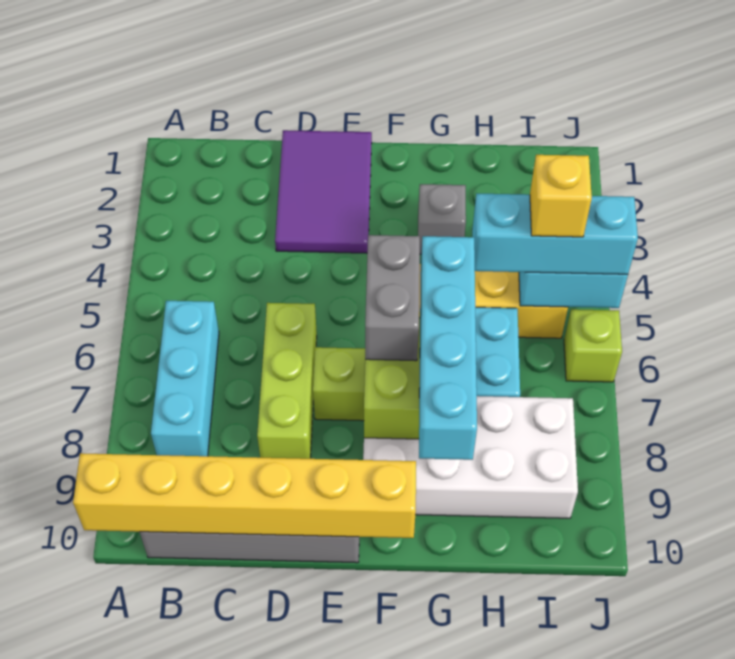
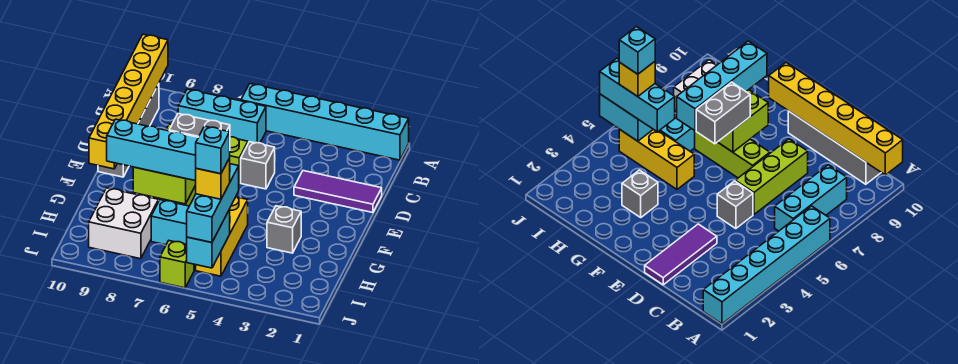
none -> cyan 1x6 brick [241,84,409,160]
purple 2x3 tile [275,130,372,253] -> purple 1x3 tile [294,171,382,213]
none -> grey 1x1 brick [241,142,275,189]
white 2x4 brick [363,396,578,518] -> white 2x2 brick [89,188,158,259]
none -> cyan 1x1 brick [196,126,230,174]

